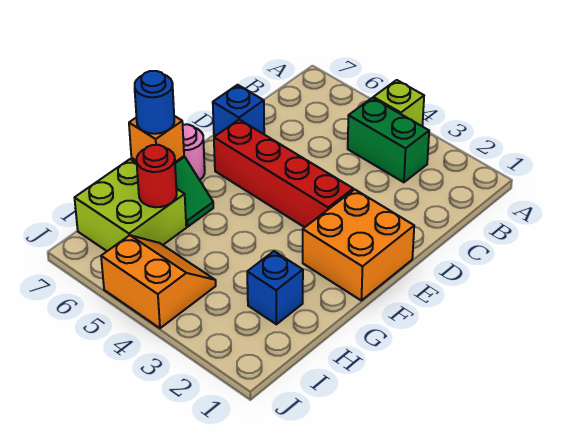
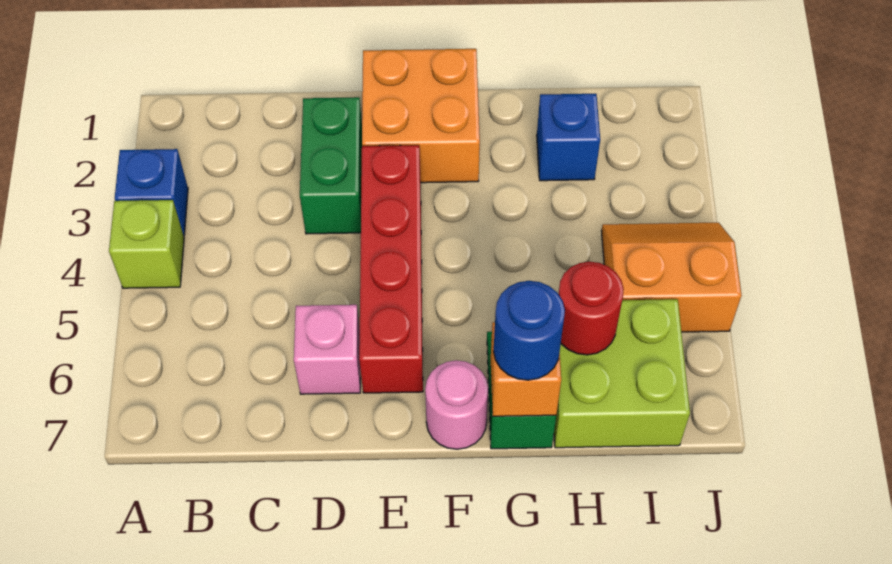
green 1x2 brick [348,98,429,182] -> green 1x2 brick moved to [300,97,362,234]
none -> pink 1x1 brick [294,305,360,394]
blue 1x1 brick [213,85,264,136] -> blue 1x1 brick moved to [115,149,188,236]
orange 2x2 slope [101,235,216,328] -> orange 2x2 slope turned to [601,223,742,332]

